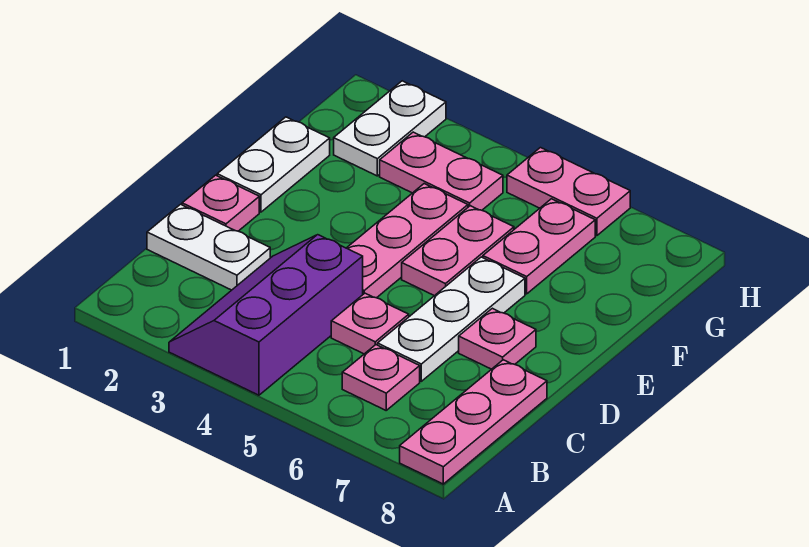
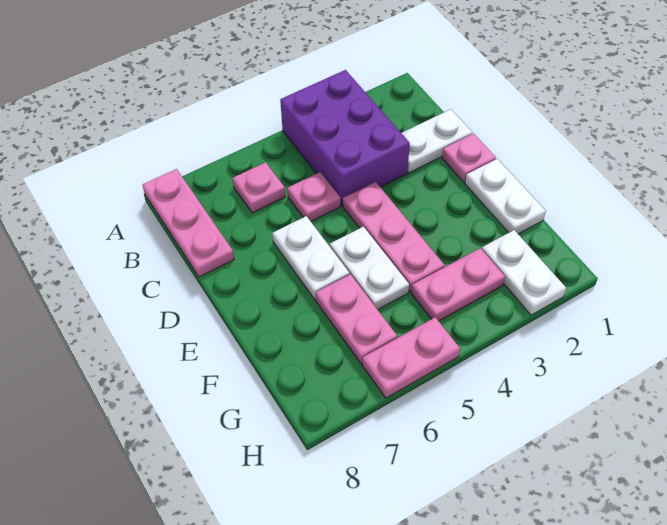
purple 2x3 slope [169,235,363,395] -> purple 2x3 brick [280,70,410,206]
white 1x3 plate [378,257,525,381] -> white 1x2 plate [272,216,349,300]
pink 1x1 plate [459,308,536,369] -> none
pink 1x2 plate [402,206,514,296] -> white 1x2 plate [330,227,409,310]

